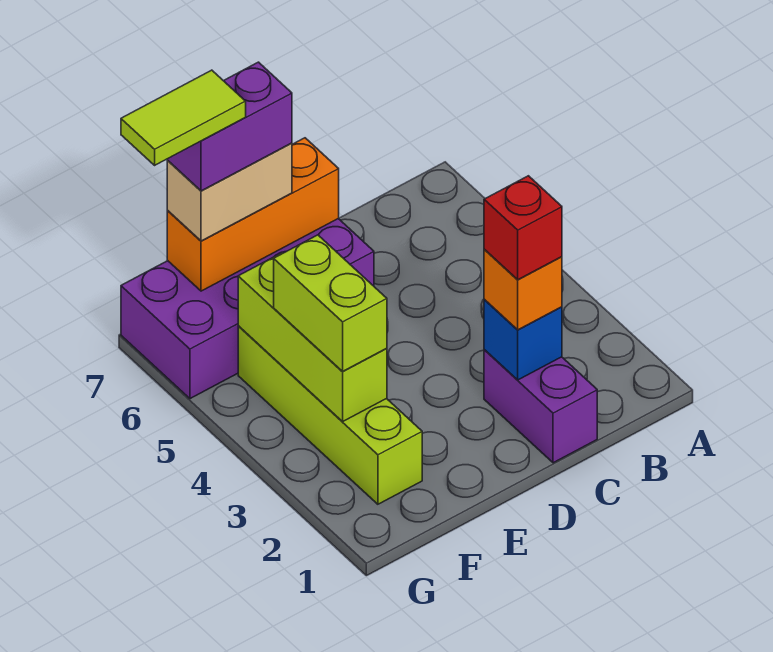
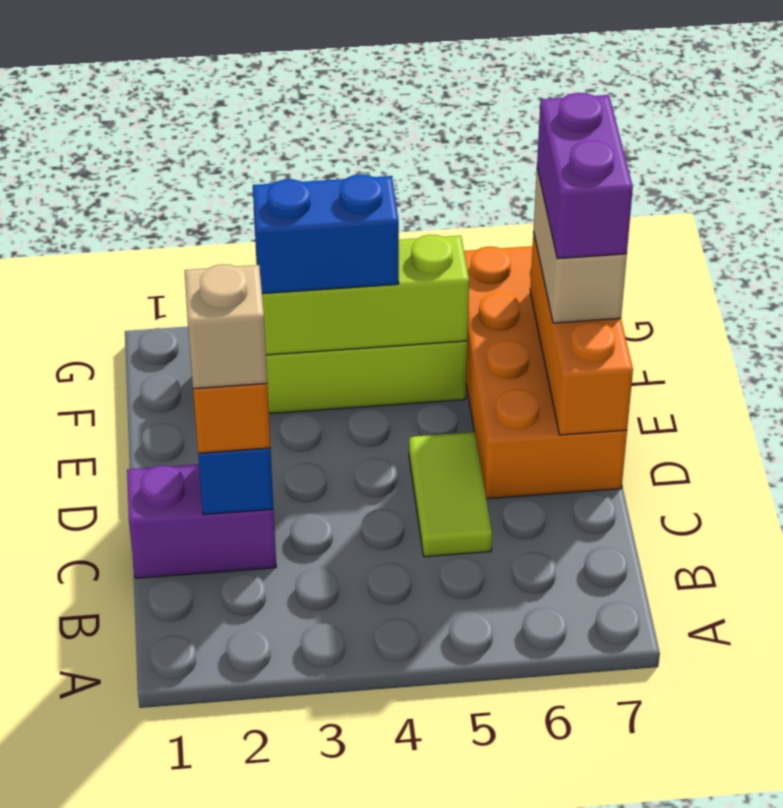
red 1x1 brick [484,176,562,280] -> tan 1x1 brick [185,264,267,389]
purple 2x4 brick [121,219,374,399] -> orange 2x4 brick [464,246,627,499]
lime 1x2 brick [274,235,387,372] -> blue 1x2 brick [253,175,399,294]
lime 1x2 tile [121,70,246,165] -> lime 1x2 tile moved to [409,432,492,557]

